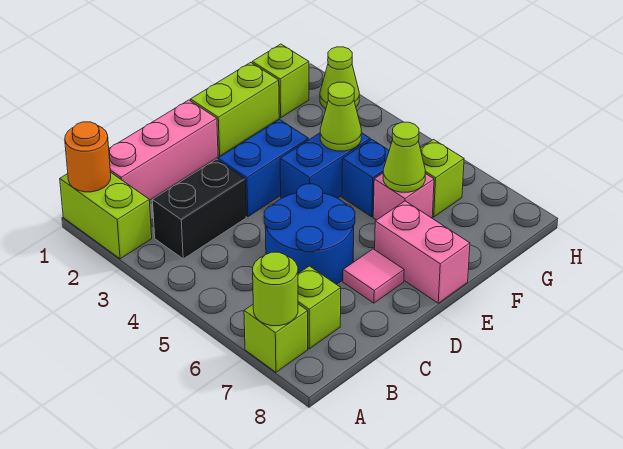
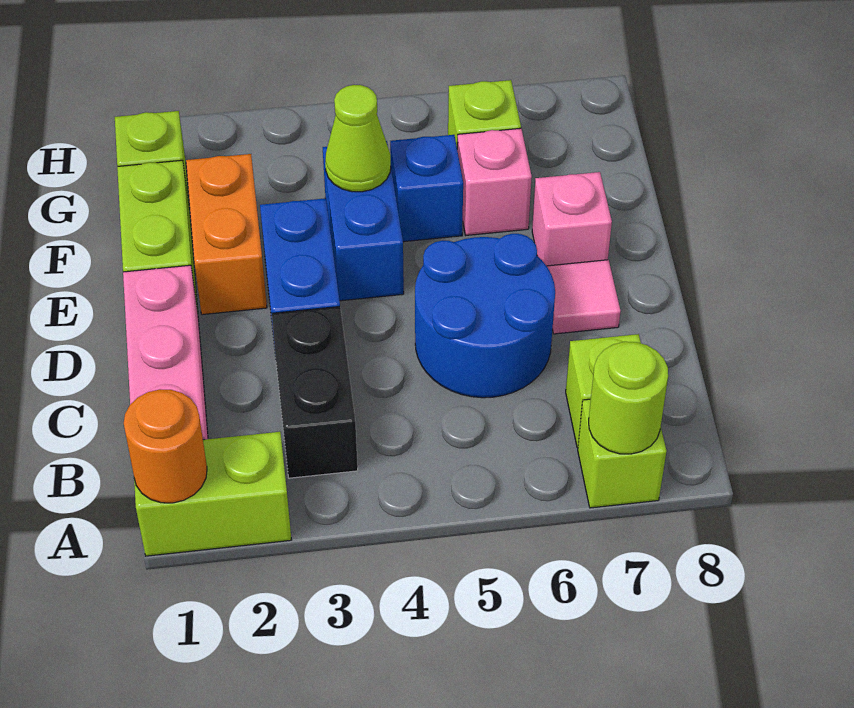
none -> orange 1x2 brick [186,154,267,315]
pink 1x2 brick [375,201,470,303] -> pink 1x1 brick [532,172,612,266]
lime 1x1 cone [383,122,426,192] -> none
lime 1x1 cone [320,47,359,109] -> none

